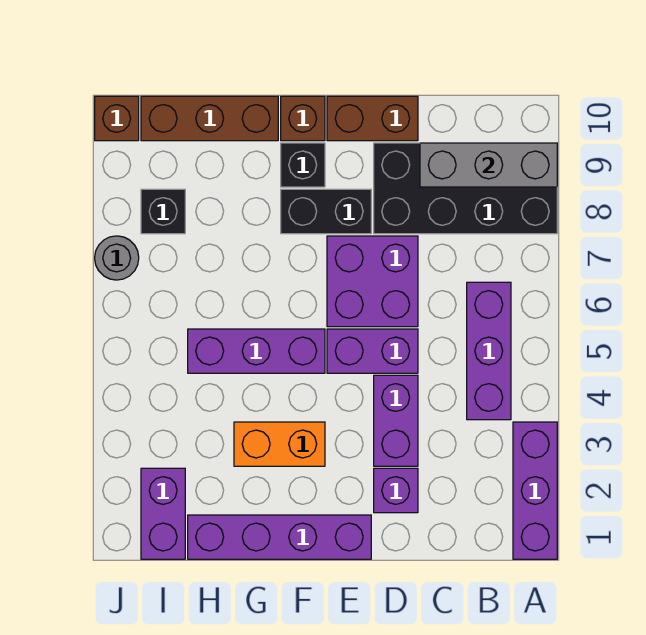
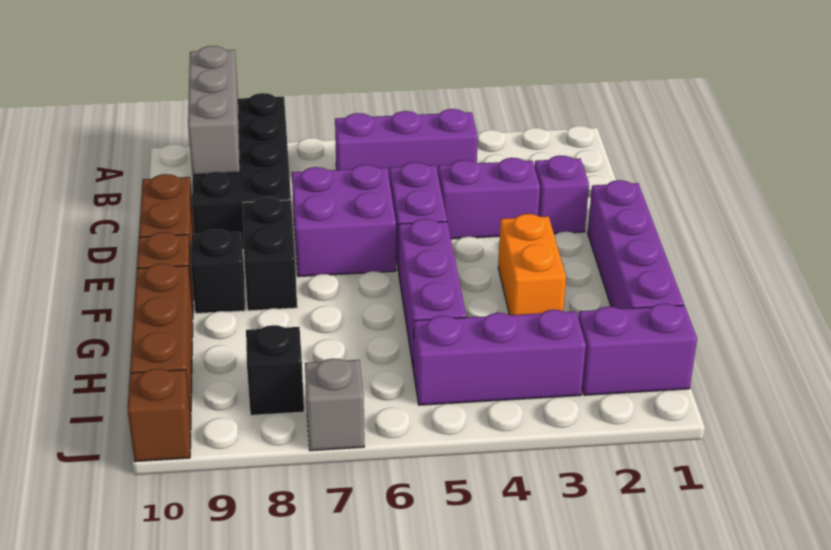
purple 1x3 brick [513,422,557,559] -> purple 1x3 brick moved to [413,310,586,405]
grey 1x1 round brick [95,236,139,280] -> grey 1x1 brick [305,358,364,451]

